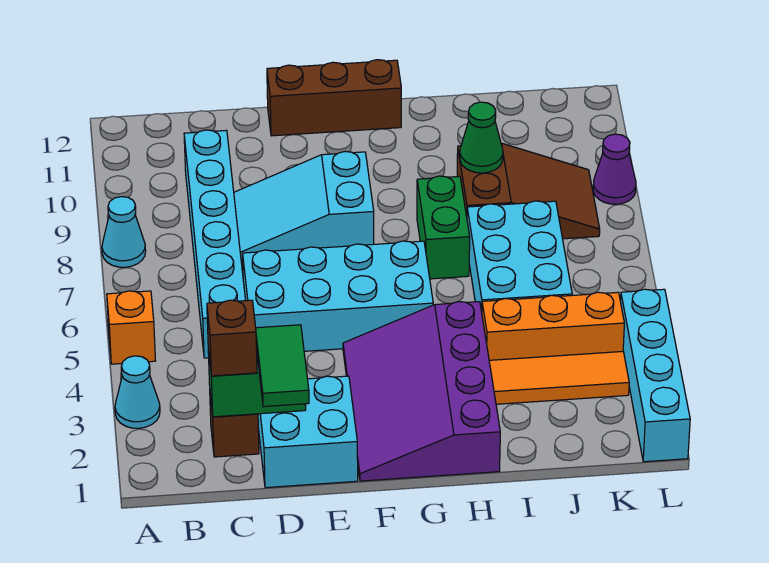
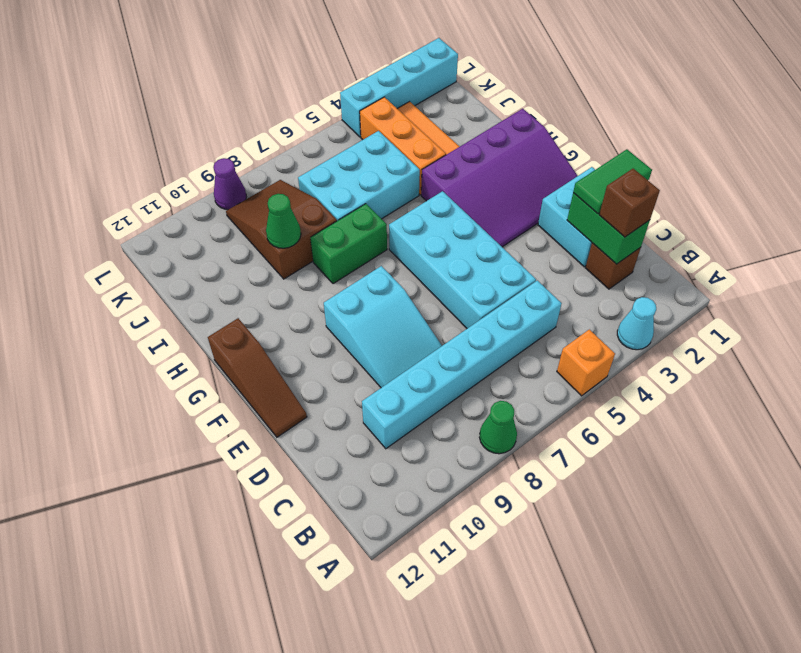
cyan 1x1 cone [102,197,146,267] -> green 1x1 cone [479,401,517,454]
brown 1x3 brick [267,60,401,136] -> brown 1x3 slope [208,318,307,437]

